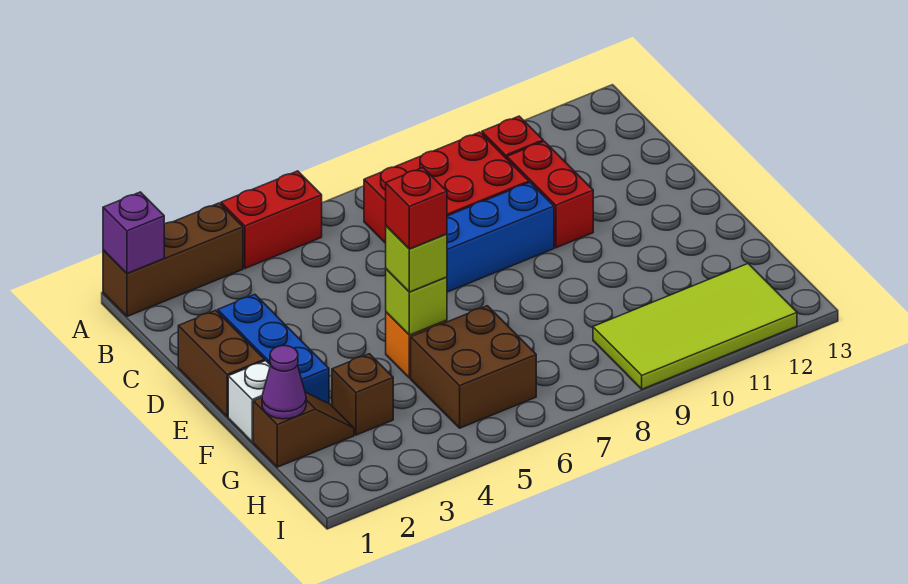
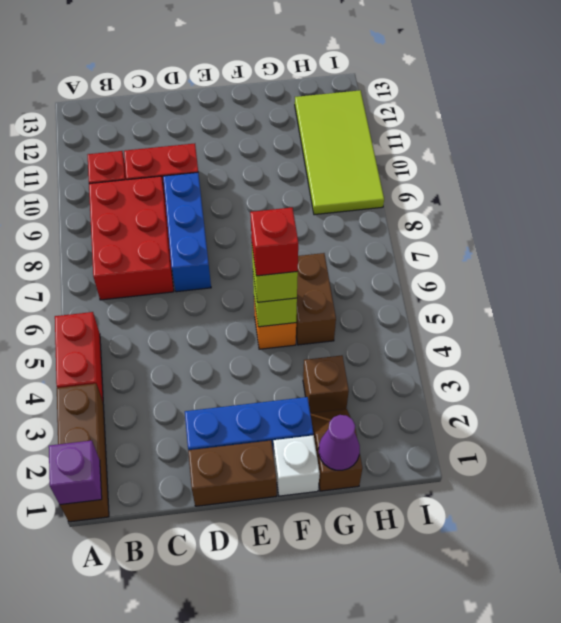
brown 2x2 brick [411,306,536,428] -> brown 1x2 brick [296,253,336,345]

